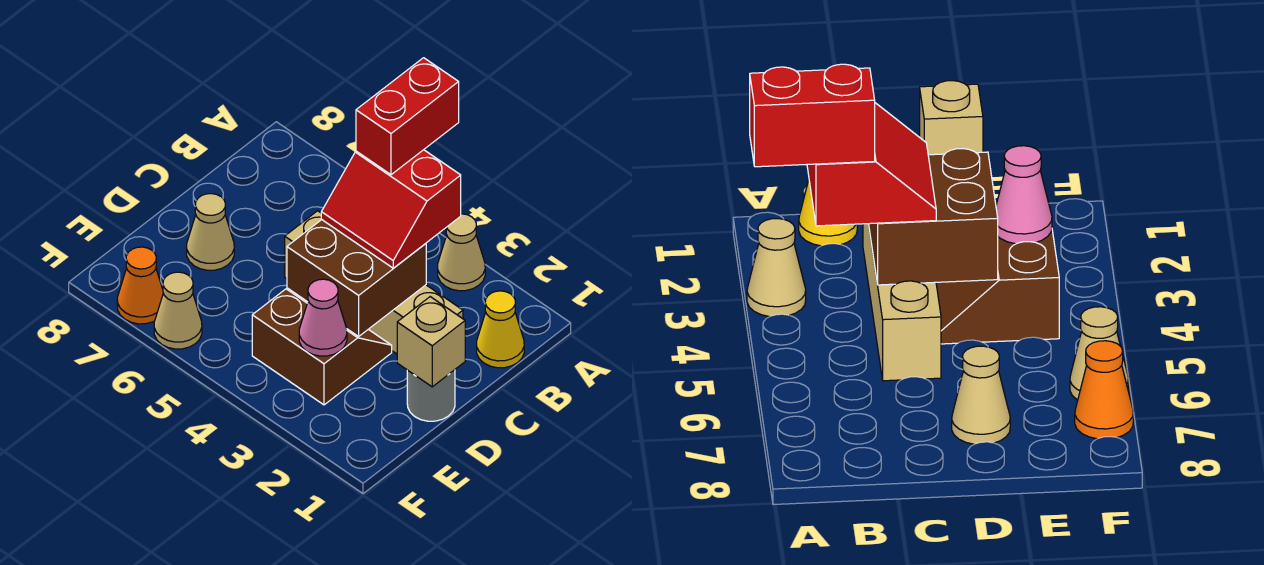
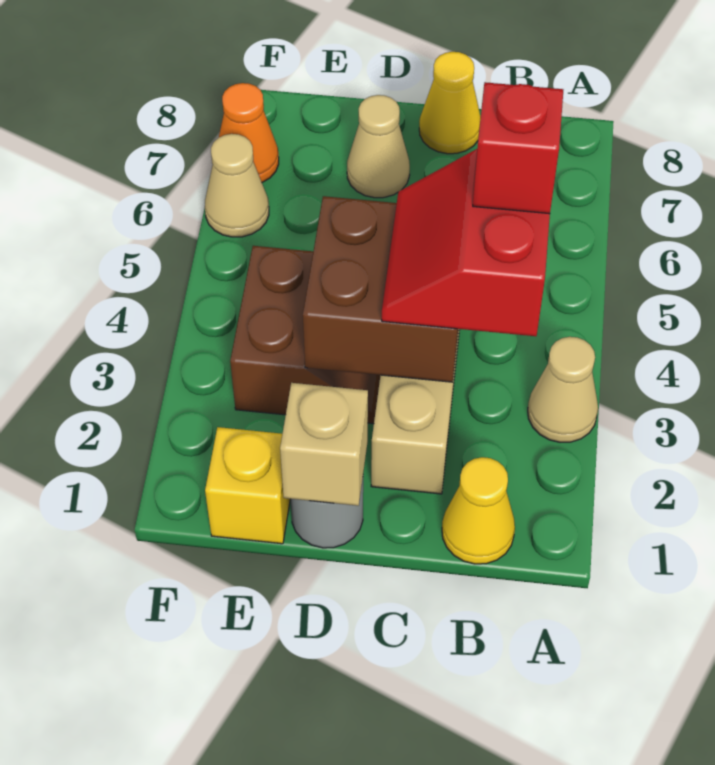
red 1x2 brick [356,58,459,175] -> red 1x1 brick [473,82,563,214]
none -> yellow 1x1 cone [419,52,481,154]
none -> yellow 1x1 brick [205,427,290,544]
pink 1x1 cone [299,279,347,356] -> none

